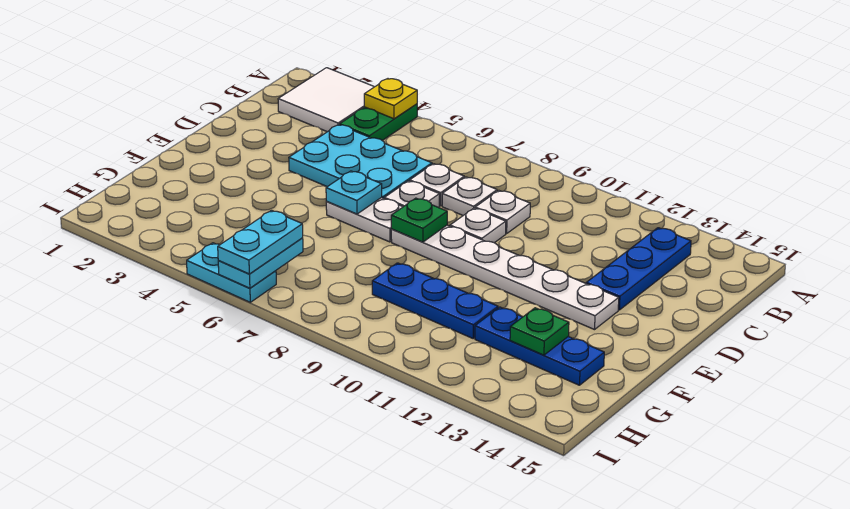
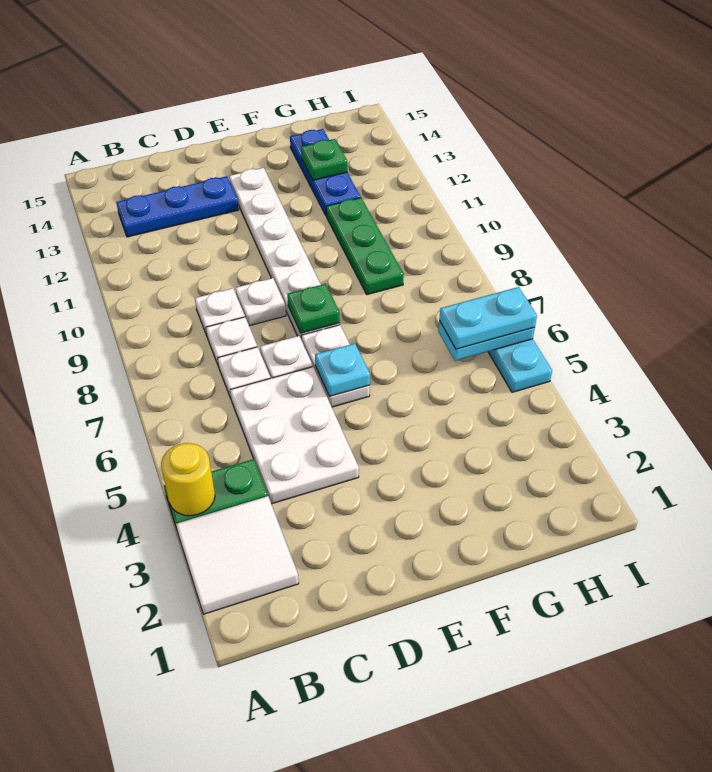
yellow 1x1 plate [364,79,417,119] -> yellow 1x1 round brick [161,443,215,516]
cyan 2x3 plate [289,125,432,198] -> white 2x3 plate [230,367,359,504]
blue 1x3 plate [372,263,498,338] -> green 1x3 plate [326,198,404,295]

